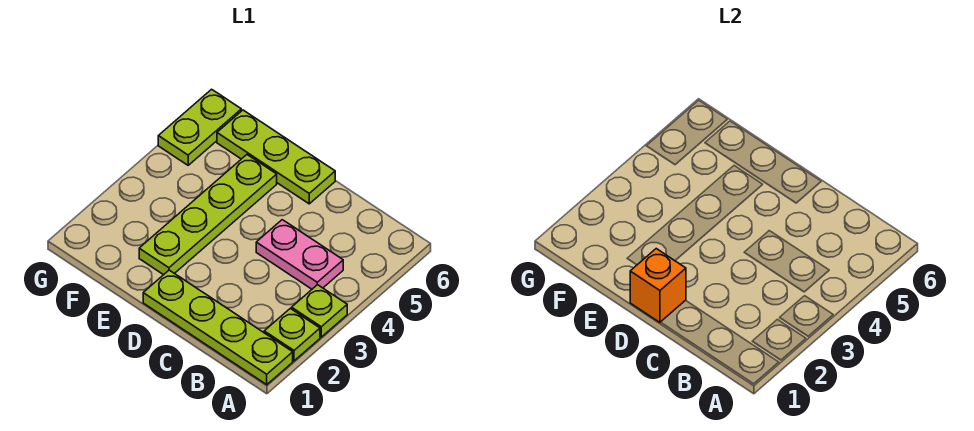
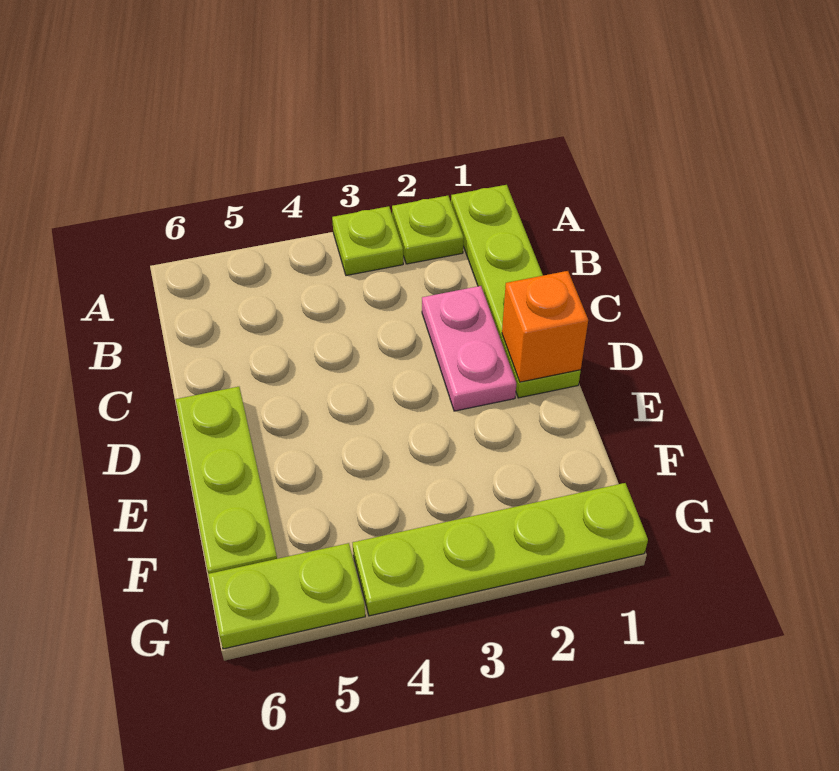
pink 1x2 plate [256,220,343,289] -> pink 1x2 plate moved to [422,286,516,411]
lime 1x4 plate [139,155,277,275] -> lime 1x4 plate moved to [353,483,648,616]

